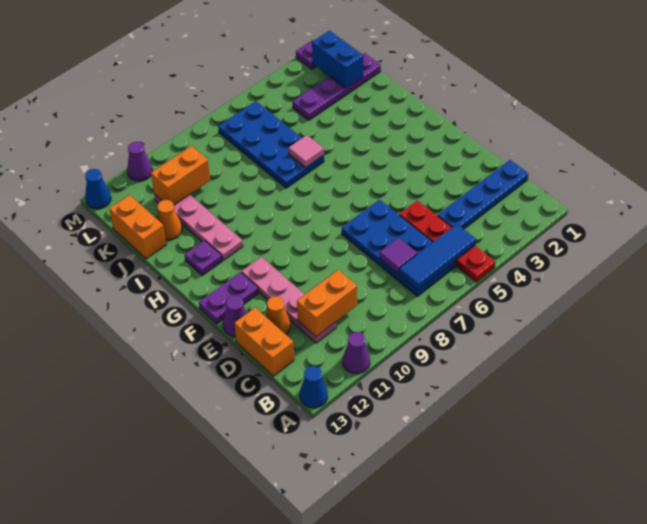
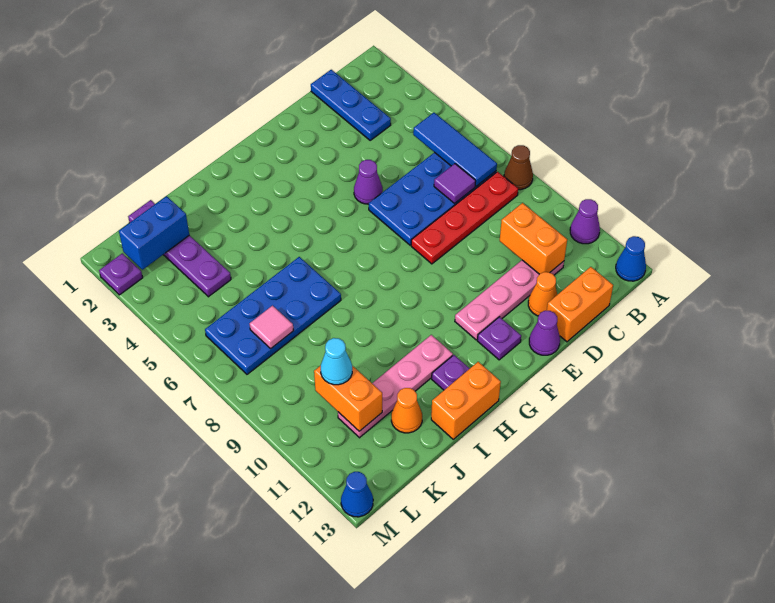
red 1x4 plate [399,200,495,282] -> red 1x4 plate moved to [411,172,518,264]
none -> brown 1x1 cone [504,145,533,190]
blue 1x4 plate [438,160,528,229] -> blue 1x3 plate [311,70,391,140]
purple 1x2 plate [199,272,258,324] -> purple 1x1 plate [477,317,521,360]
pink 1x1 tile [289,135,324,167] -> pink 1x1 tile moved to [250,306,294,348]
orange 1x2 brick [109,195,166,259] -> orange 1x2 brick moved to [431,362,501,439]
none -> cyan 1x1 cone [321,338,352,385]
purple 1x1 cone [127,142,152,181] -> purple 1x1 cone moved to [354,160,383,204]

